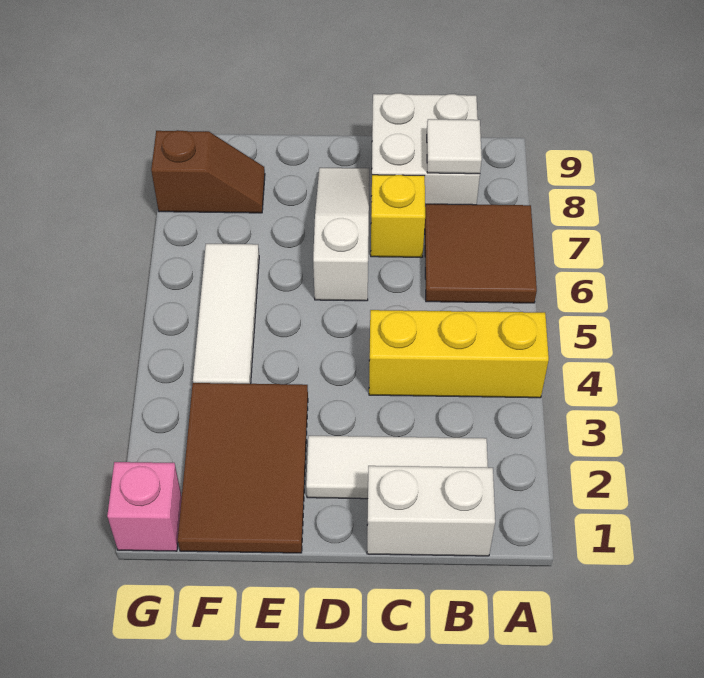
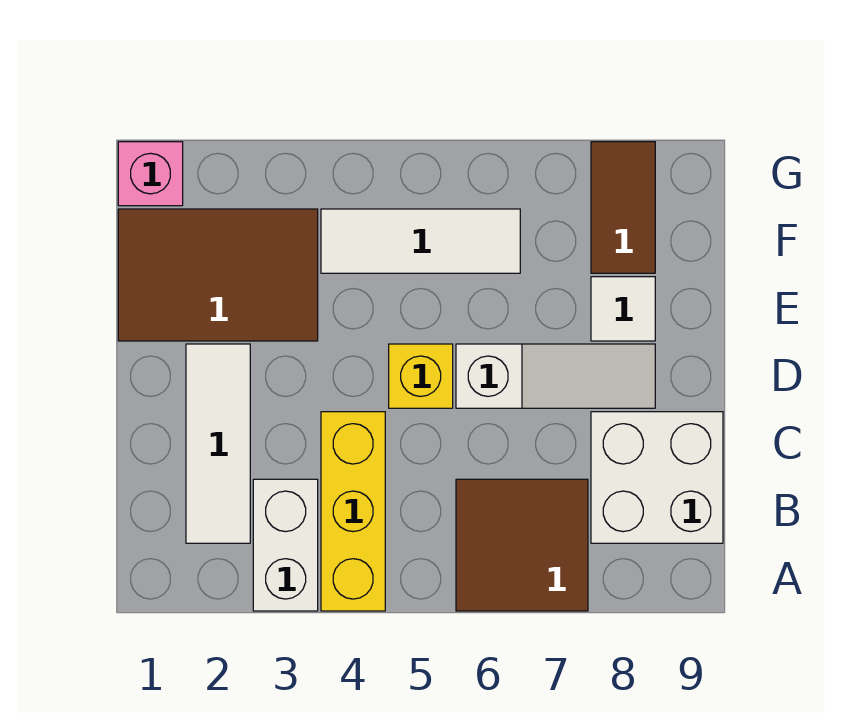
white 1x2 brick [367,466,495,556] -> white 1x2 brick moved to [253,479,318,611]
white 1x1 tile [427,119,482,174] -> white 1x1 tile moved to [591,277,655,341]
yellow 1x1 brick [371,175,425,257] -> yellow 1x1 brick moved to [389,344,453,408]
brown 1x2 slope [151,130,265,213] -> brown 1x2 tile [591,142,655,273]

